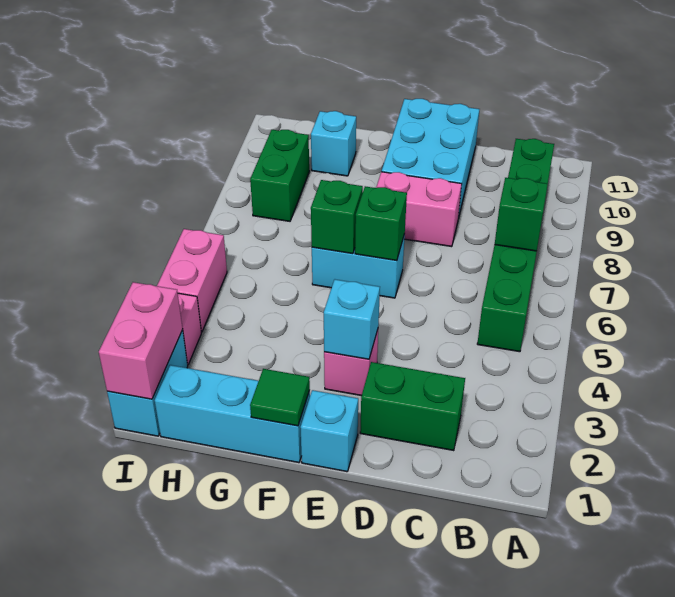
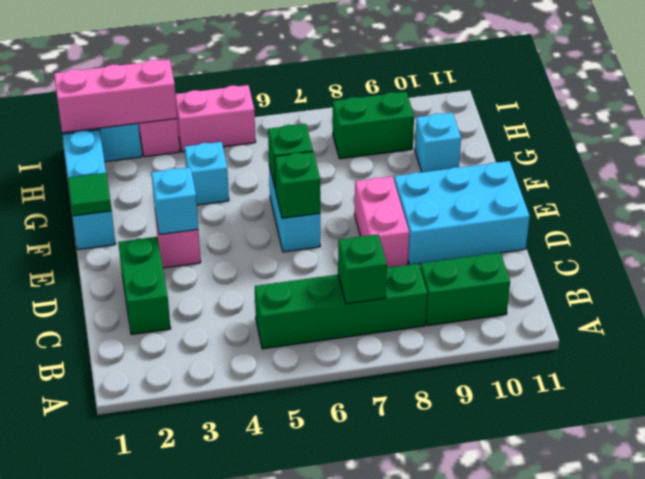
cyan 1x1 brick [300,390,358,472] -> cyan 1x1 brick moved to [185,142,229,205]
pink 1x2 brick [99,282,182,399] -> pink 1x3 brick [54,59,177,133]

